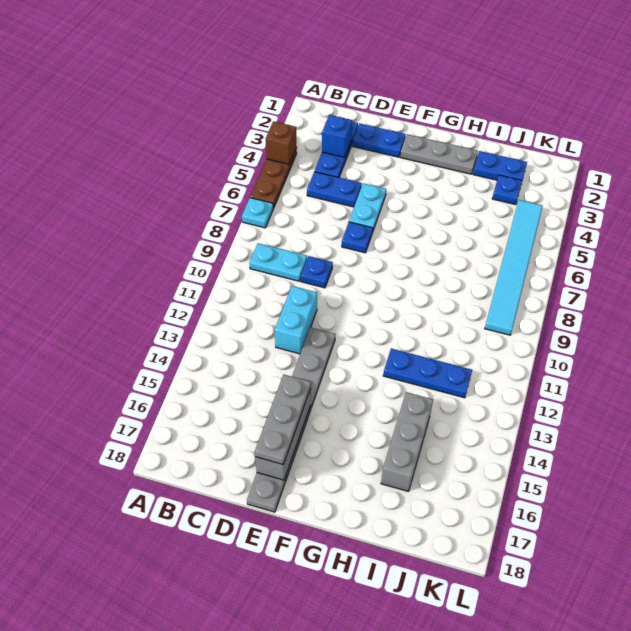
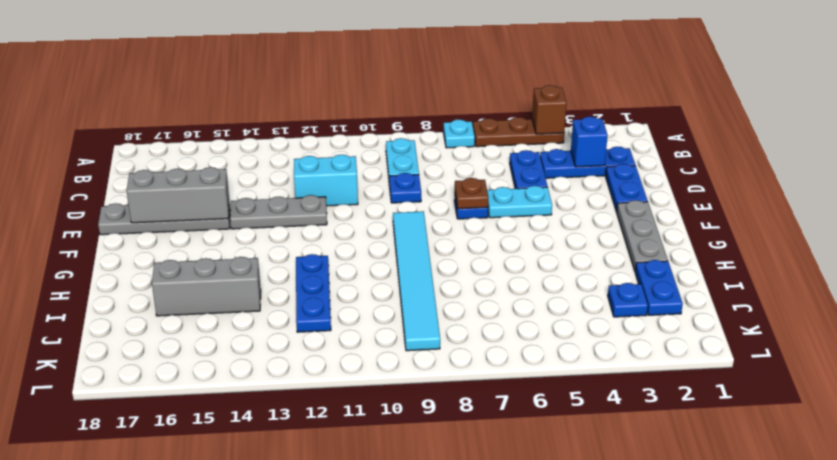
none -> brown 1x1 plate [455,178,488,209]
grey 1x3 plate [255,375,311,464] -> none
cyan 1x6 tile [485,200,543,335] -> cyan 1x6 tile turned to [393,211,440,351]

